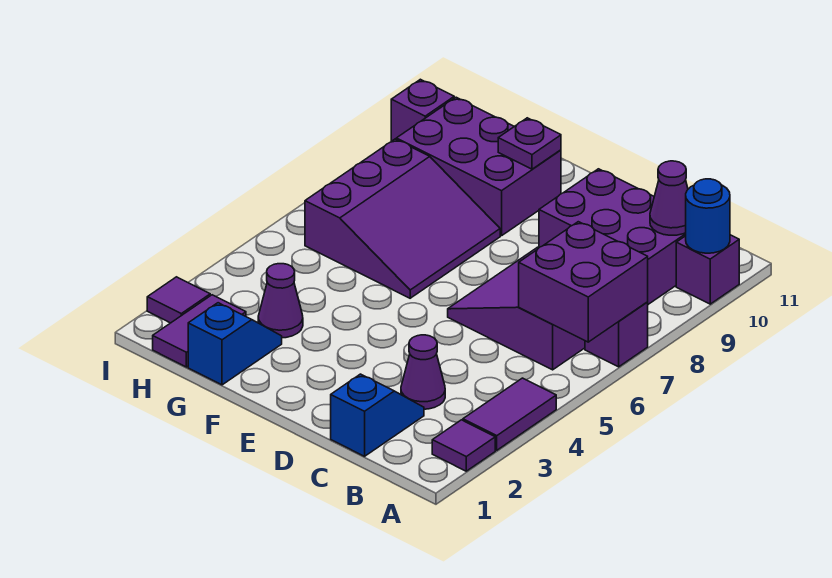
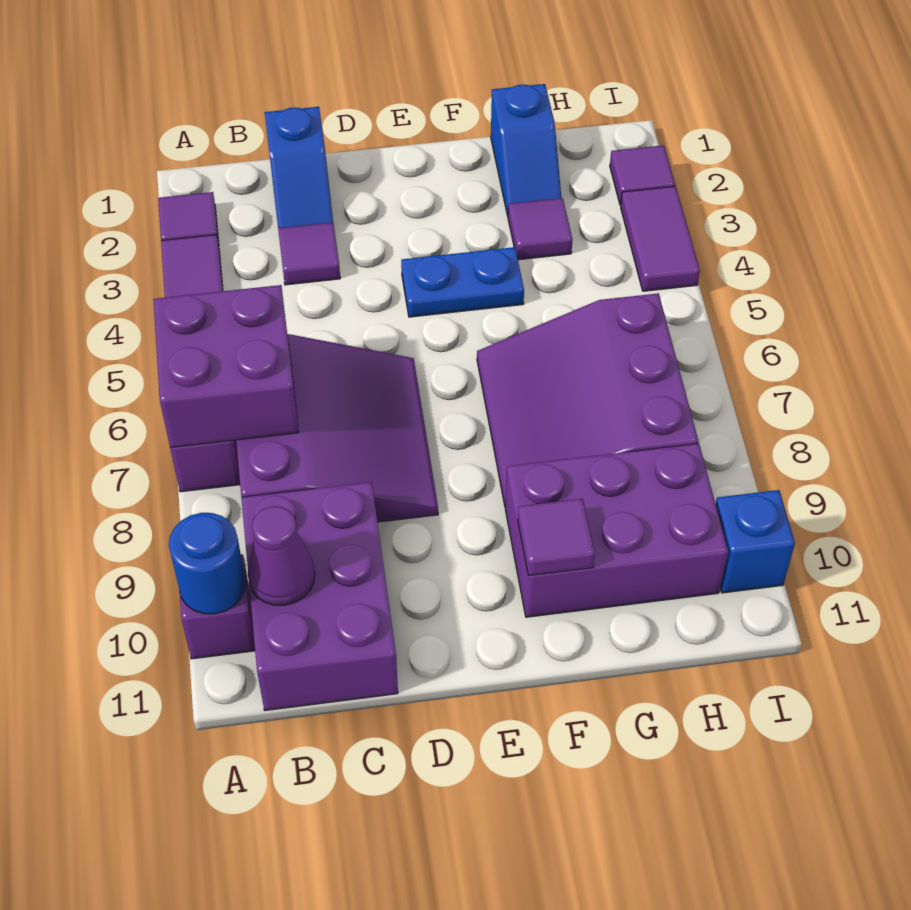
purple 2x3 brick [539,169,686,304] -> purple 2x3 brick turned to [241,482,398,710]
purple 1x1 cone [401,335,445,409] -> purple 1x1 tile [278,222,340,285]
none -> blue 1x2 plate [401,247,524,317]
purple 1x1 plate [498,118,561,169] -> purple 1x1 tile [518,499,595,576]
purple 1x1 cone [258,264,303,338] -> purple 1x1 tile [508,198,572,260]
purple 1x2 tile [153,295,246,367] -> purple 1x2 tile moved to [621,186,700,291]
purple 1x1 brick [391,79,454,141] -> blue 1x1 brick [716,490,795,593]

